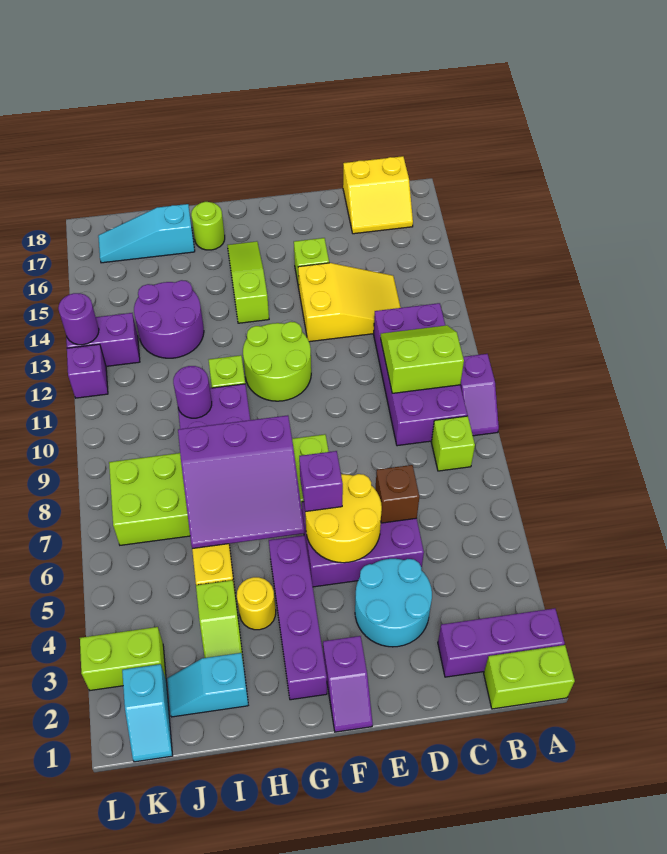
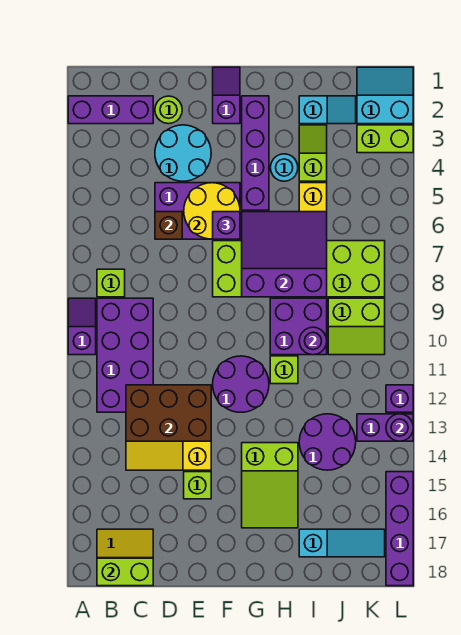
lime 1x2 brick [484,645,575,709] -> lime 1x2 brick moved to [97,558,153,586]
lime 2x2 slope [381,325,464,393] -> lime 2x2 slope moved to [328,298,385,355]
none -> brown 2x3 brick [126,385,211,441]
lime 2x2 round brick [243,322,311,401] -> purple 2x2 round brick [213,356,269,412]
lime 1x3 slope [227,241,269,323] -> lime 2x3 slope [242,443,298,528]
yellow 1x1 round brick [237,577,276,630] -> cyan 1x1 round brick [270,154,298,181]
lime 1x1 round brick [191,202,225,250] -> lime 1x1 round brick moved to [155,96,182,124]
cyan 1x2 slope [122,664,173,762] -> cyan 2x2 slope [357,67,413,124]
none -> purple 1x4 brick [386,472,413,586]

